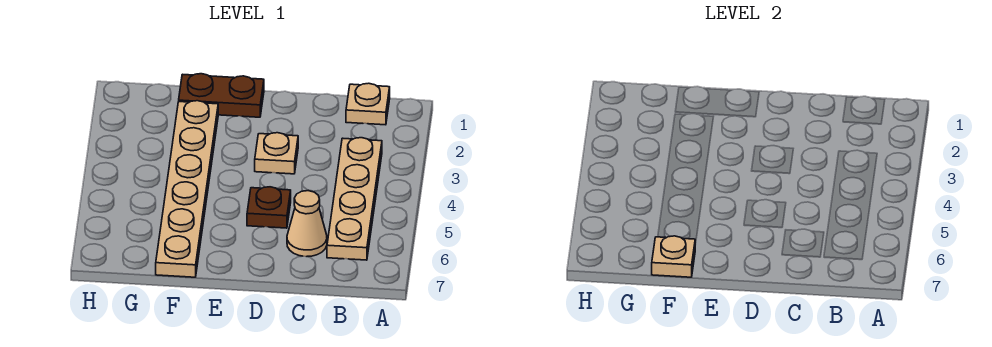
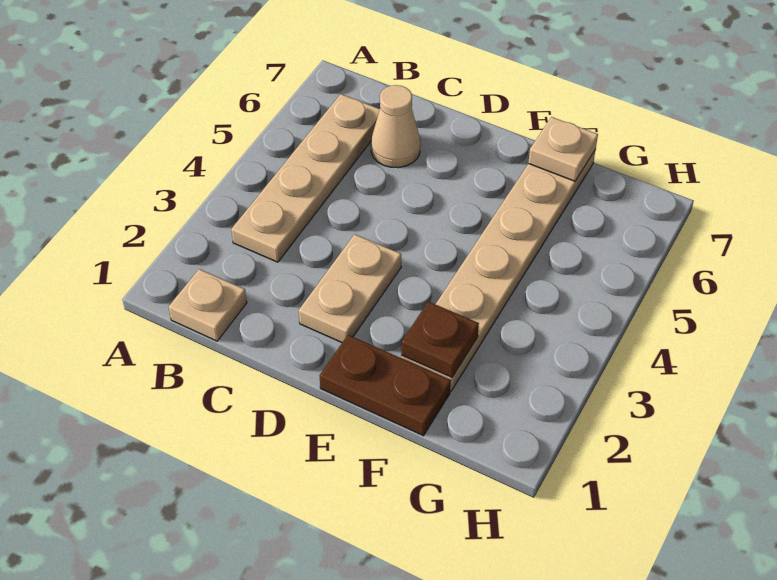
tan 1x1 plate [255,133,298,174] -> tan 1x2 plate [299,234,401,342]
brown 1x1 plate [247,187,291,228] -> brown 1x1 plate moved to [401,302,479,377]

